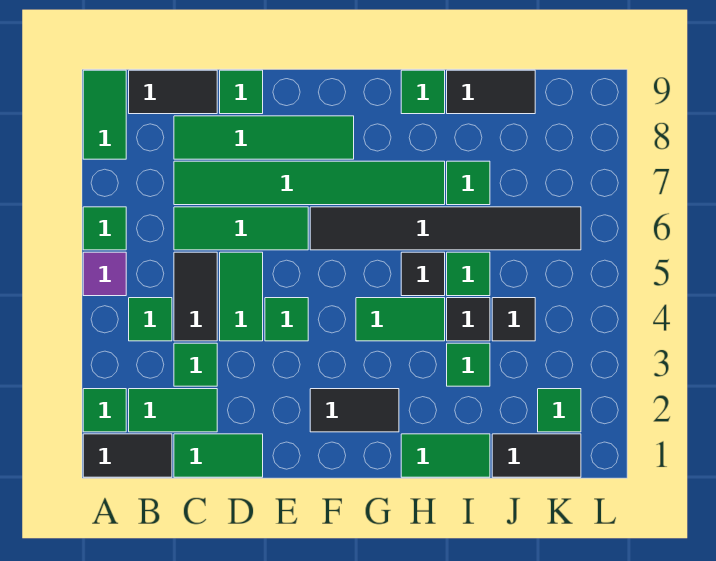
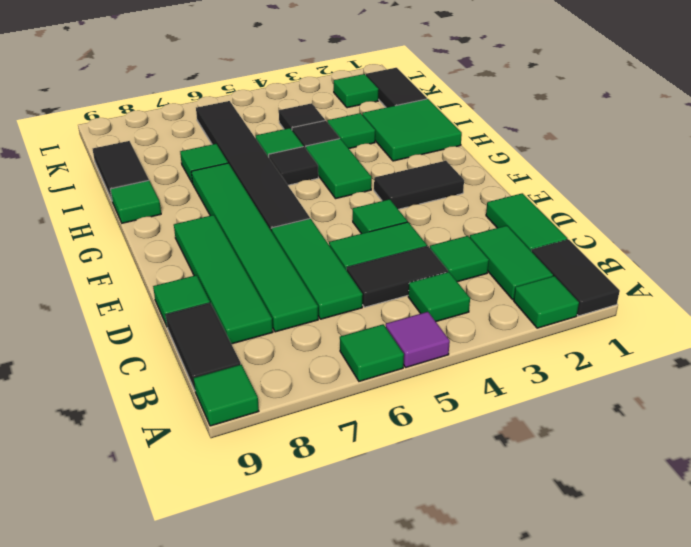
green 1x2 tile [83,70,126,159] -> green 1x1 tile [194,365,259,426]
black 1x2 tile [310,389,399,432] -> black 1x2 tile turned to [374,161,464,209]
green 1x2 tile [401,434,490,477] -> green 2x2 tile [362,99,462,161]

